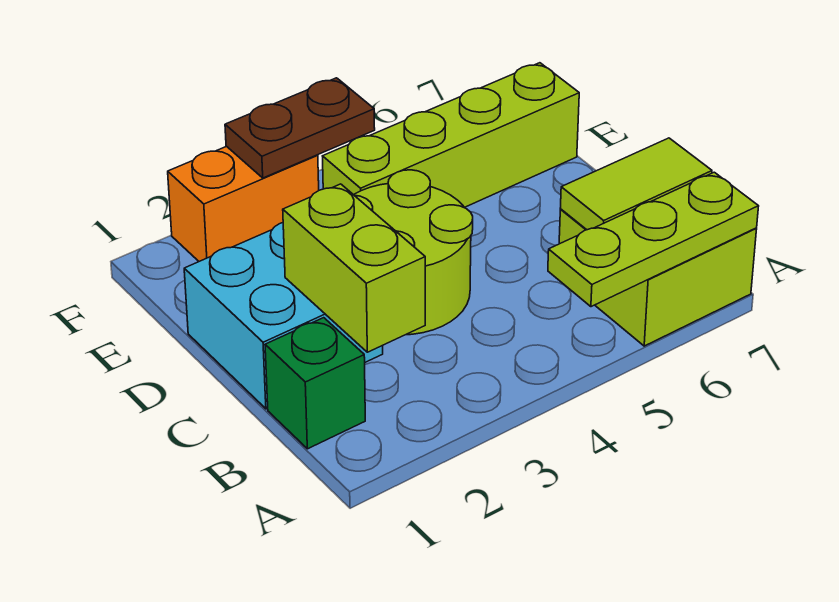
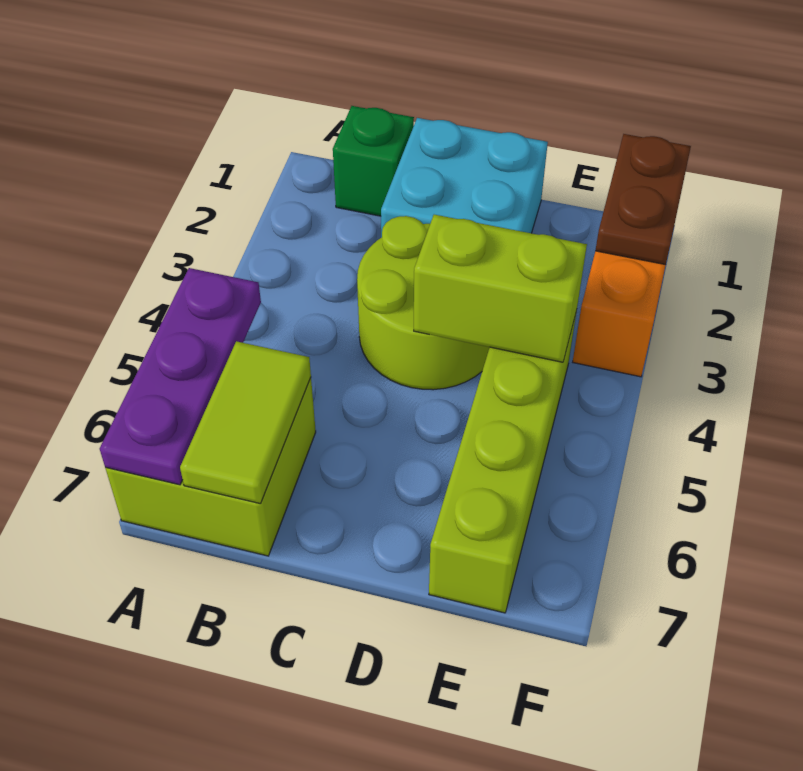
lime 1x3 plate [548,172,759,307] -> purple 1x3 plate [100,268,261,485]
lime 1x2 brick [283,184,425,352] -> lime 1x2 brick moved to [414,215,587,362]
brown 1x2 plate [225,78,375,178] -> brown 1x2 plate moved to [595,134,691,265]

